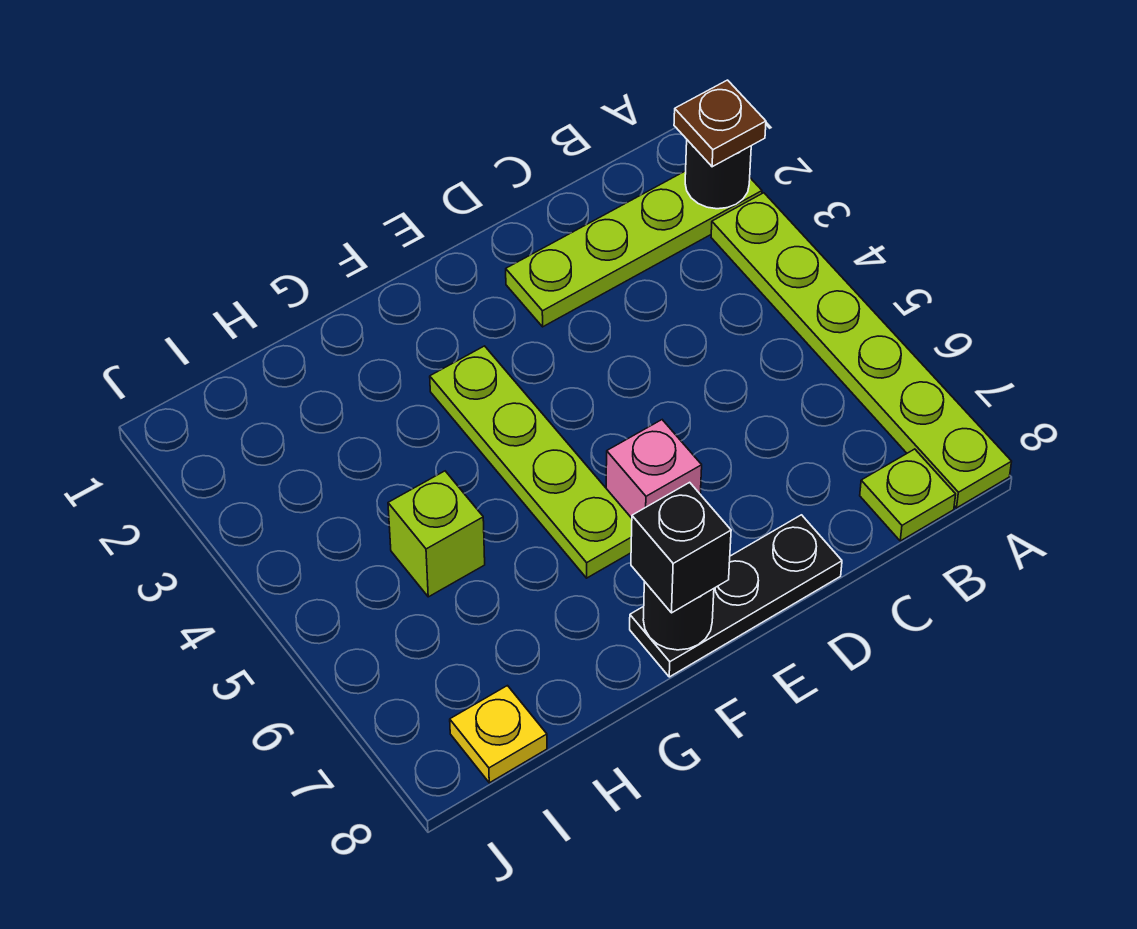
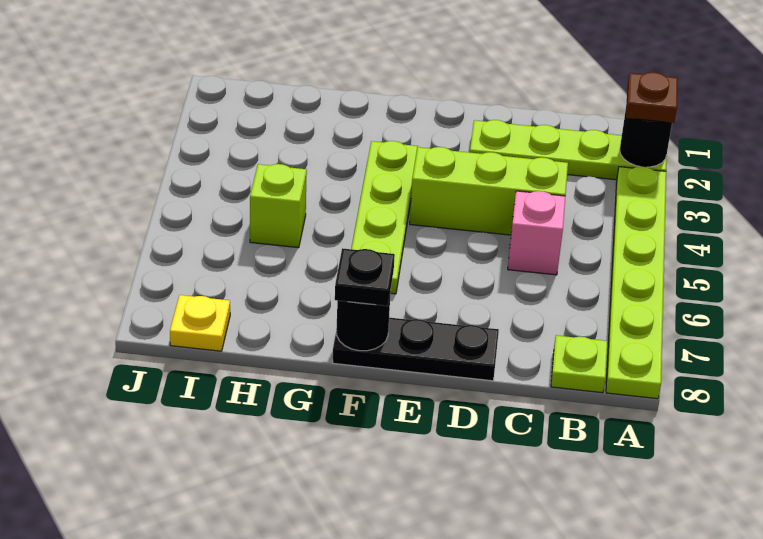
none -> lime 1x3 brick [410,147,568,235]
pink 1x1 brick [606,420,702,518] -> pink 1x1 brick moved to [508,191,566,275]
black 1x1 brick [631,482,731,613] -> black 1x1 plate [335,248,395,306]

